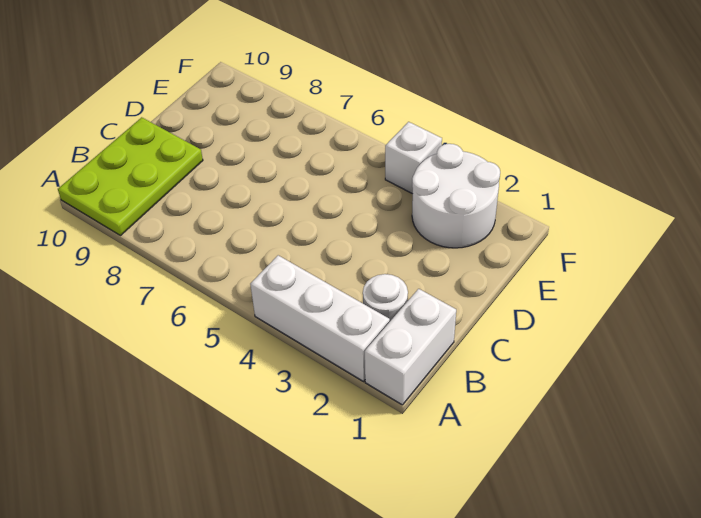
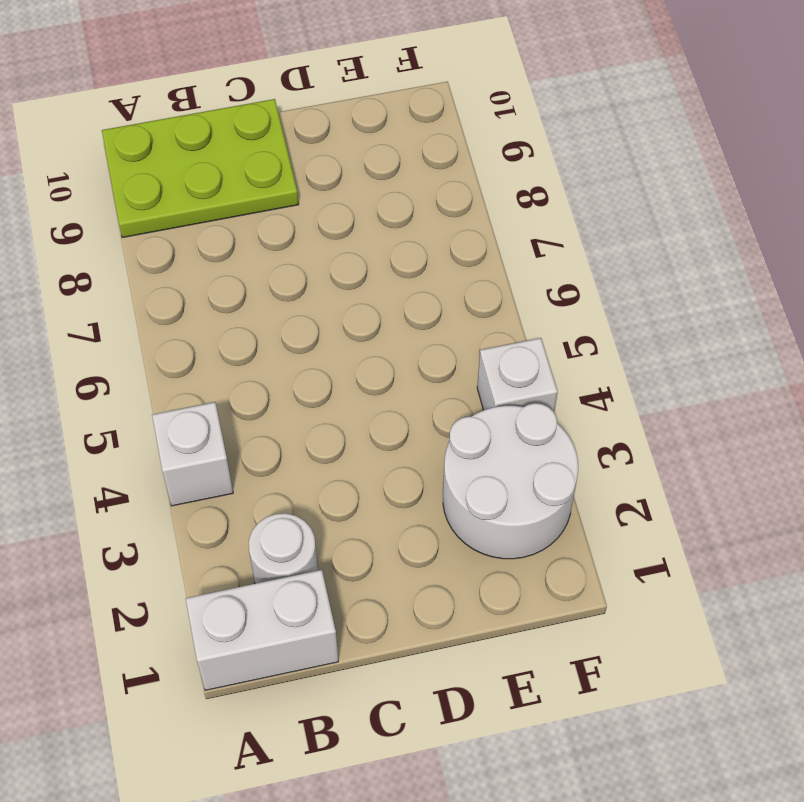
white 1x3 brick [250,255,390,381] -> white 1x1 brick [152,402,233,506]

